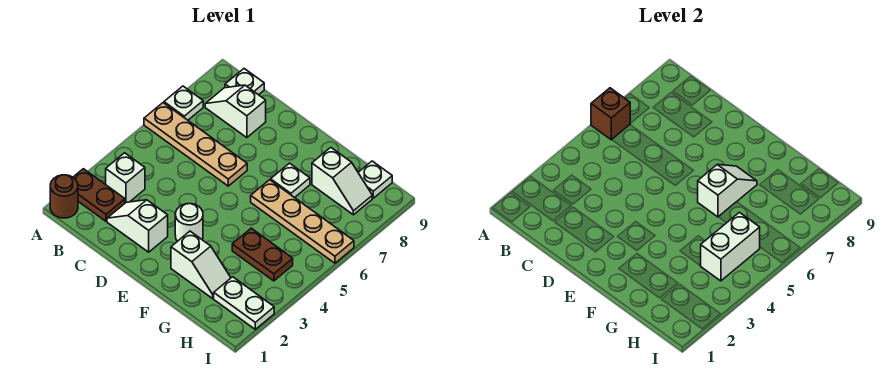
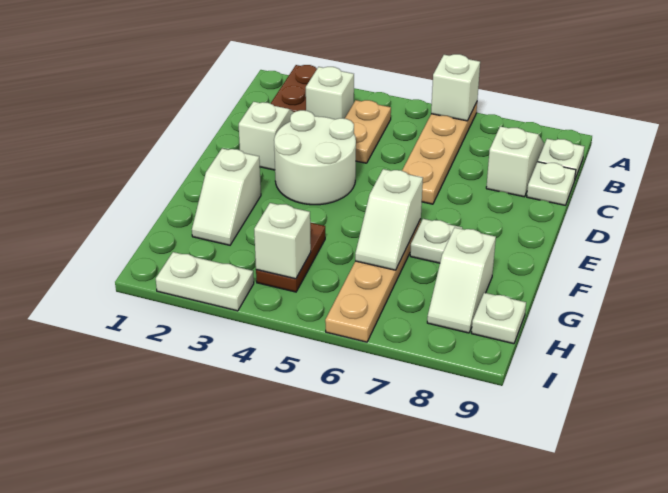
brown 1x1 round brick [50,175,78,218] -> none
brown 1x1 brick [591,88,630,140] -> white 1x1 brick [431,54,480,121]
white 1x1 plate [164,86,203,120] -> white 1x1 plate moved to [527,162,576,205]
none -> tan 1x2 plate [345,100,391,163]
white 1x1 round brick [175,204,203,241] -> white 2x2 round brick [274,110,356,205]
white 1x2 slope [698,165,757,217] -> white 1x2 slope turned to [355,169,423,270]
white 1x2 plate [214,277,274,329] -> white 1x2 plate turned to [156,252,254,311]
white 1x2 brick [701,212,760,281] -> white 1x1 brick [254,203,311,279]

